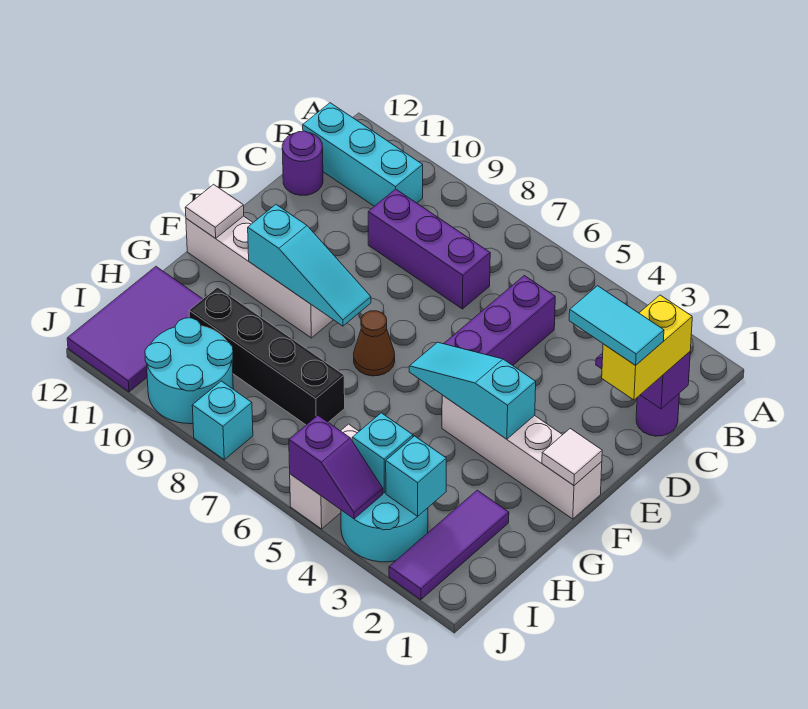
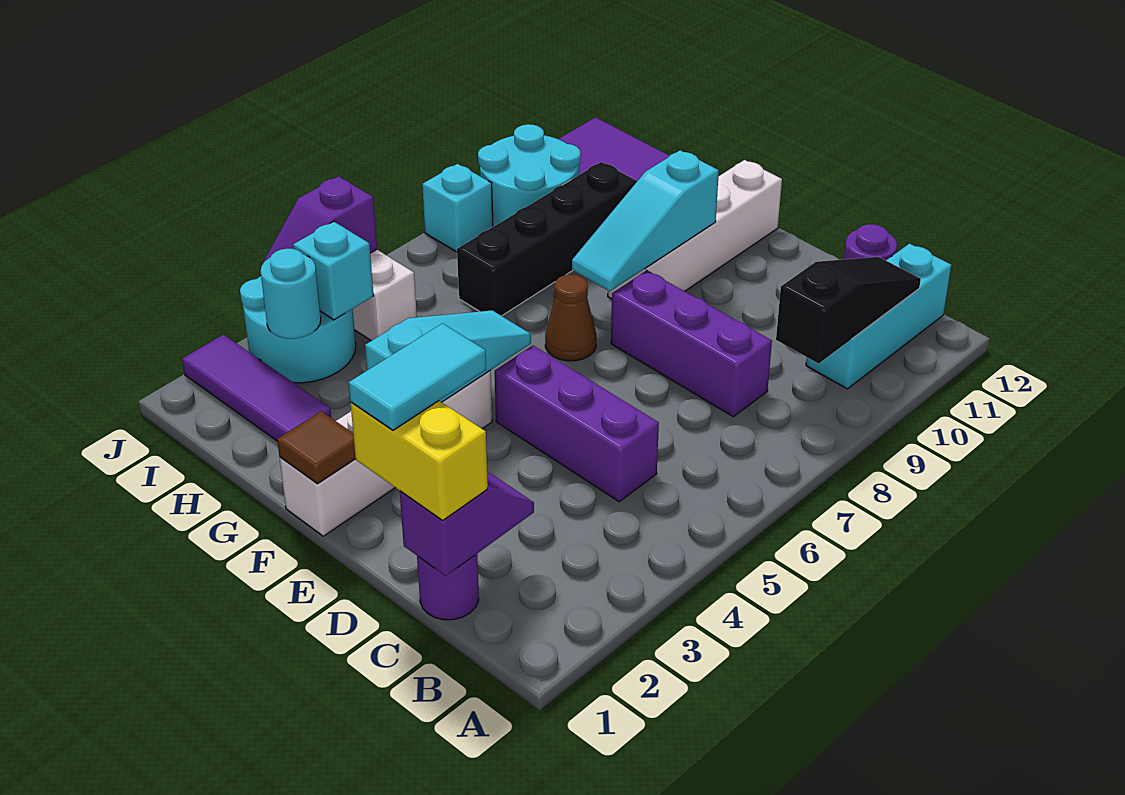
none -> black 1x3 slope [776,257,921,364]
purple 1x3 brick [368,189,490,309] -> purple 1x3 brick turned to [611,270,772,417]
white 1x1 tile [542,428,602,485] -> brown 1x1 tile [277,411,356,484]
white 1x1 tile [185,184,244,238] -> none
cyan 1x1 brick [386,436,446,516] -> cyan 1x1 round brick [261,249,321,339]

